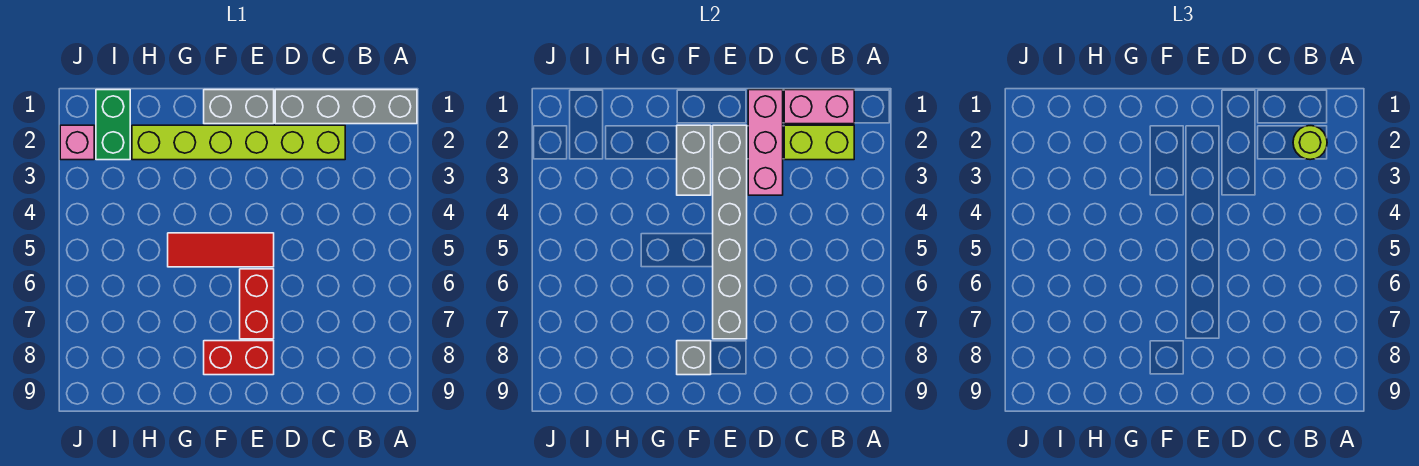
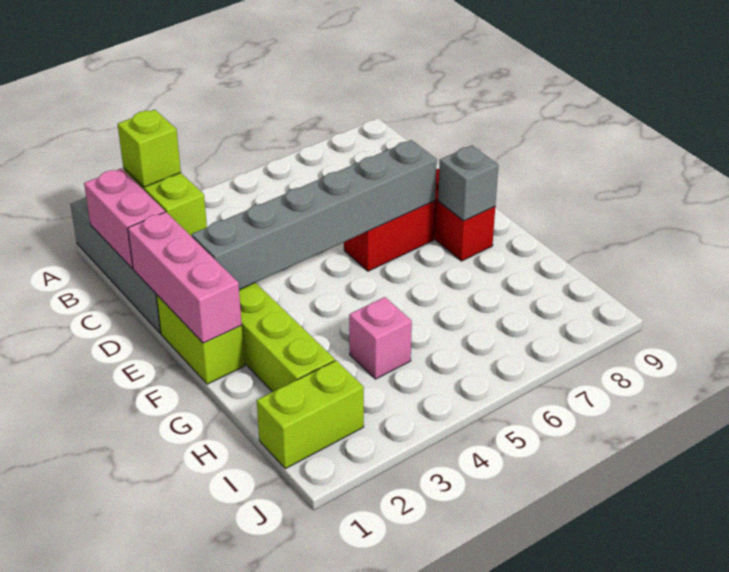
lime 1x1 round brick [1293,126,1327,160] -> lime 1x1 brick [118,110,181,187]
pink 1x3 brick [748,90,783,195] -> pink 1x3 brick turned to [128,212,242,343]
grey 1x2 brick [204,90,274,124] -> lime 1x2 brick [156,295,245,384]
red 1x3 tile [168,233,274,267] -> none
grey 1x2 brick [677,125,711,195] -> none
green 1x2 brick [96,90,130,160] -> lime 1x2 brick [257,360,364,469]
pink 1x1 brick [60,125,94,160] -> pink 1x1 brick moved to [349,297,412,379]

